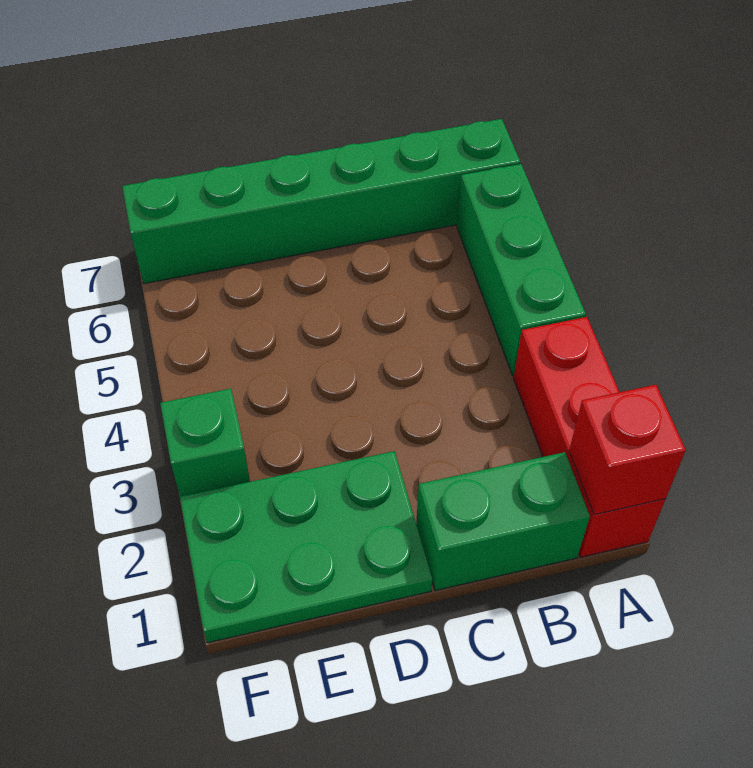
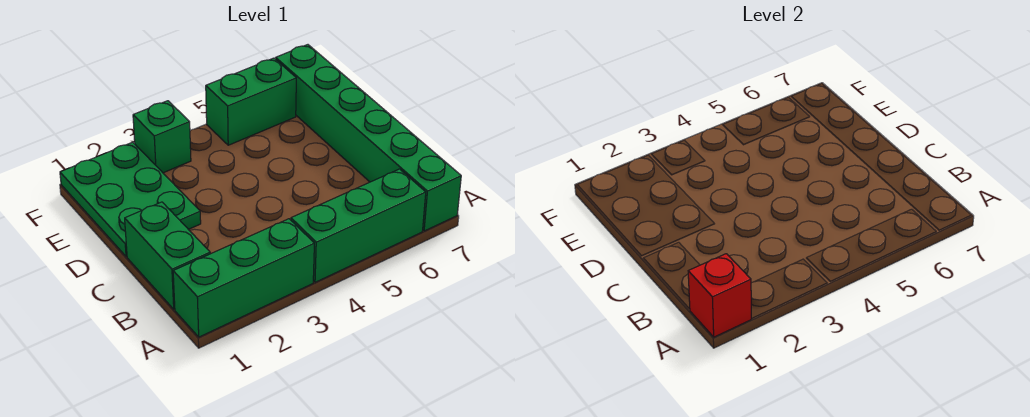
red 1x3 brick [514,317,665,557] -> green 1x3 brick [173,219,314,337]
none -> green 1x2 brick [206,58,296,145]

